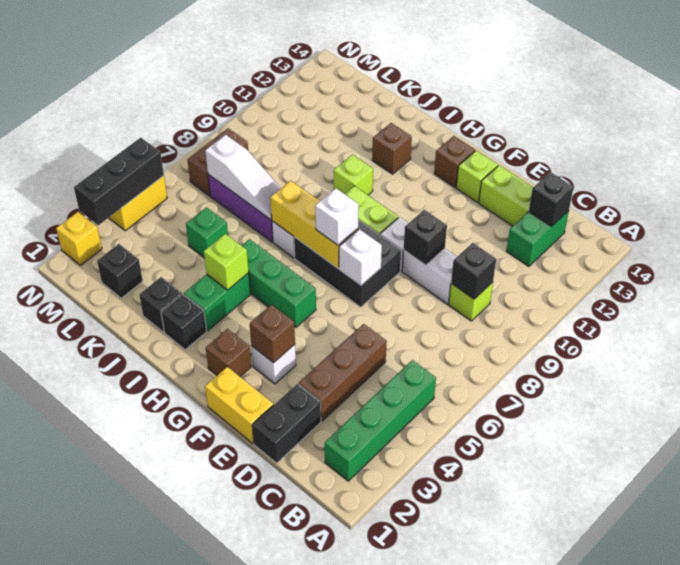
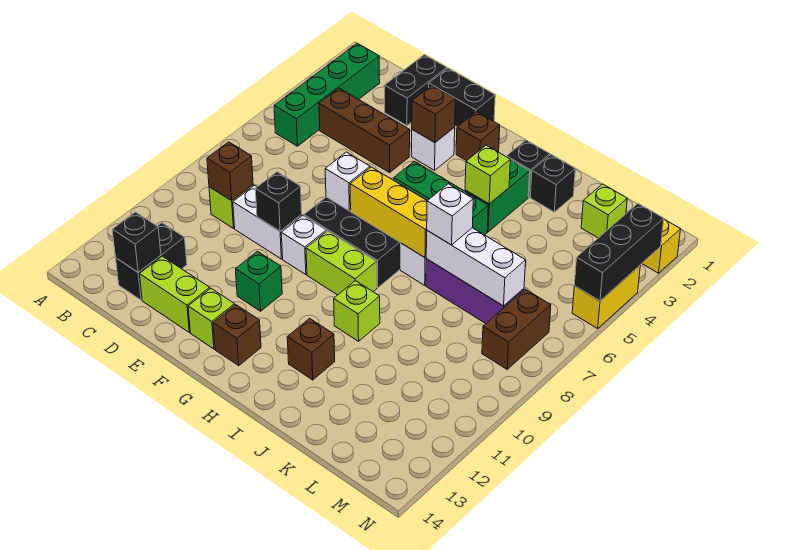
black 1x1 brick [451,243,496,299] -> brown 1x1 brick [207,142,253,201]
green 1x2 brick [506,211,569,267] -> black 1x2 brick [116,223,187,300]
brown 1x3 brick [299,324,387,421] -> brown 1x3 brick turned to [319,88,410,173]
yellow 1x2 brick [205,367,273,444] -> black 1x2 brick [429,68,495,127]
white 1x1 brick [315,188,359,245] -> white 1x1 brick moved to [427,184,473,245]
white 1x3 slope [205,135,281,219] -> white 1x3 brick [426,228,526,306]
green 1x1 brick [186,207,228,257] -> green 1x1 brick moved to [236,251,282,311]
black 1x1 brick [97,244,143,298] -> lime 1x1 brick [581,184,627,238]

